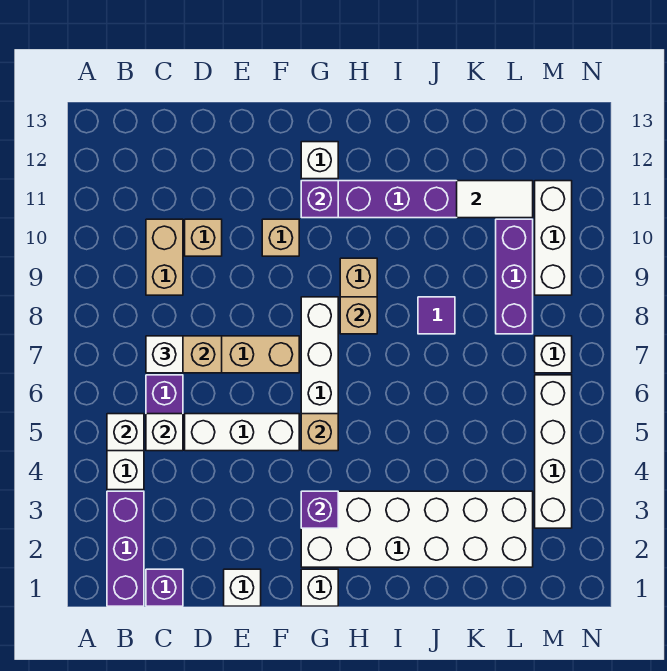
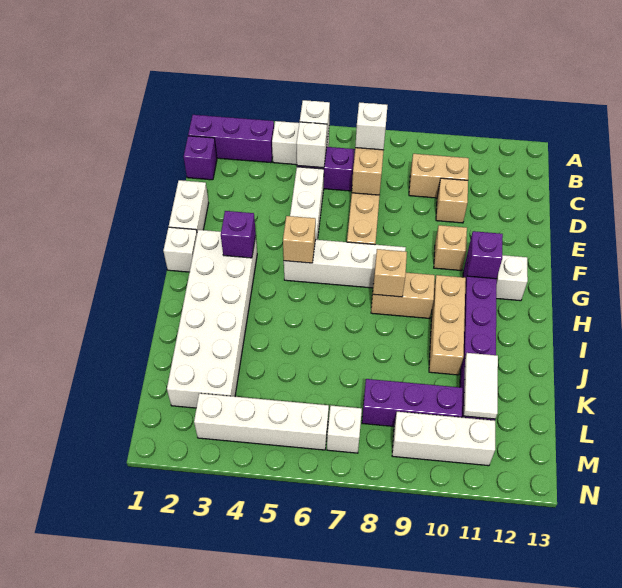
white 1x1 brick [224,569,261,606] -> white 1x2 brick [169,180,209,231]
none -> tan 1x3 brick [429,275,466,375]
purple 1x1 tile [418,297,455,334] -> none

